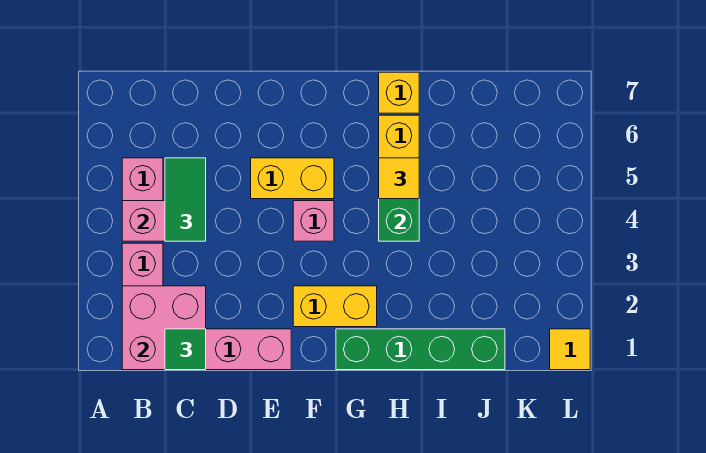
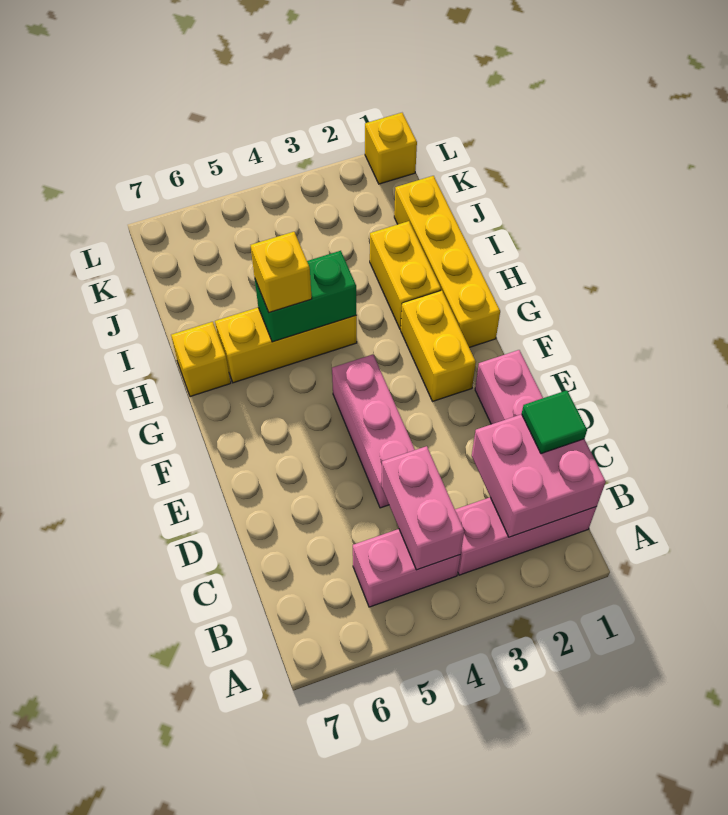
green 1x2 tile [165,158,206,241] -> none
yellow 1x2 brick [251,158,334,199] -> yellow 1x2 brick moved to [370,221,441,329]
pink 1x1 brick [293,201,334,241] -> pink 1x3 brick [332,354,415,508]
green 1x4 brick [336,329,505,370] -> yellow 1x4 brick [394,176,500,348]
yellow 1x1 tile [379,158,419,199] -> yellow 1x1 brick [251,232,312,313]
yellow 1x1 tile [550,329,590,370] -> yellow 1x1 brick [365,113,417,184]

